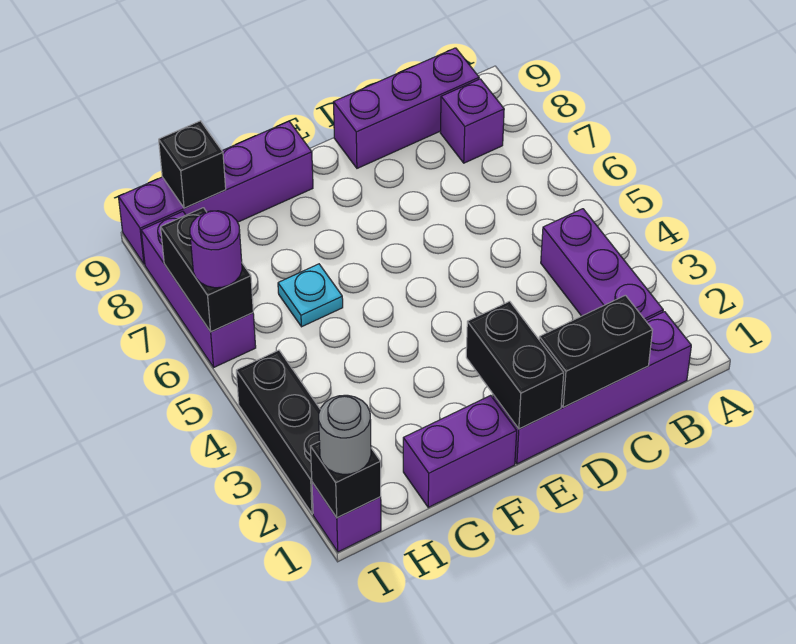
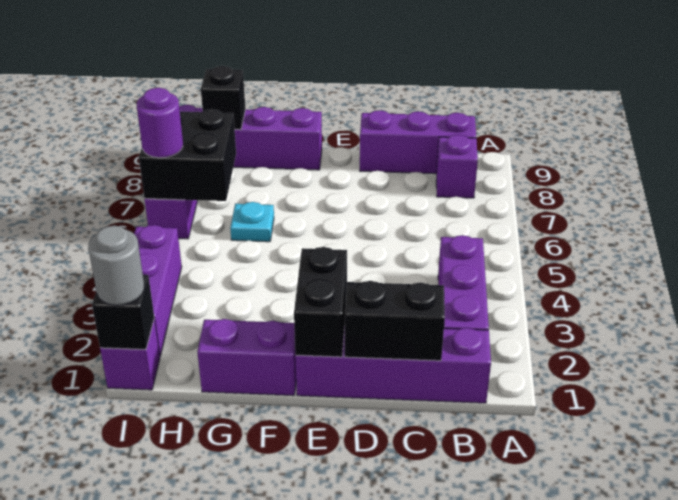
black 1x3 brick [236,350,320,514] -> purple 1x3 brick [134,225,182,355]
black 1x2 brick [161,208,253,332] -> black 2x2 brick [139,109,236,201]

